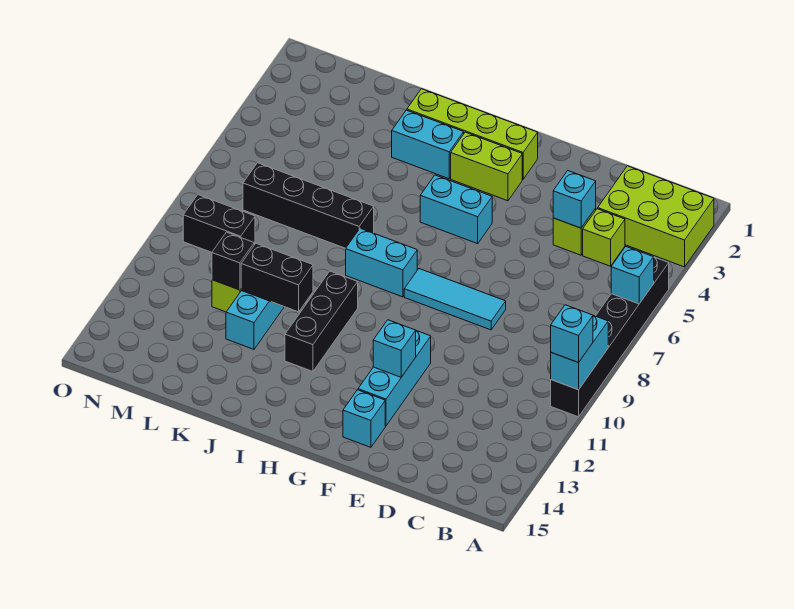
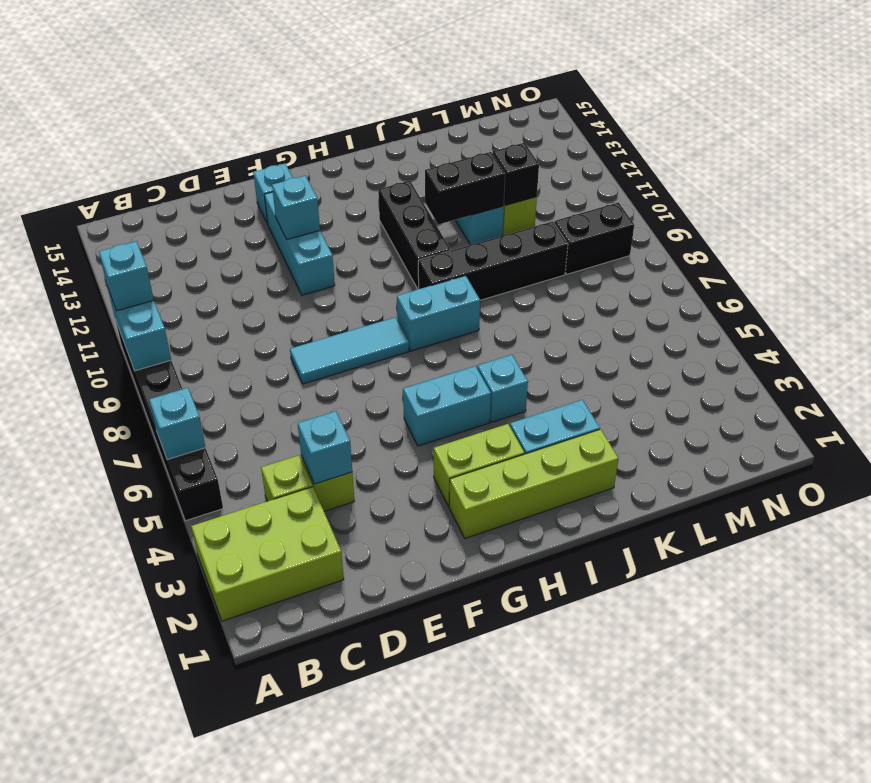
none -> cyan 1x1 brick [477,355,528,422]
black 1x4 brick [243,163,374,248] -> black 1x4 brick moved to [418,221,568,300]

